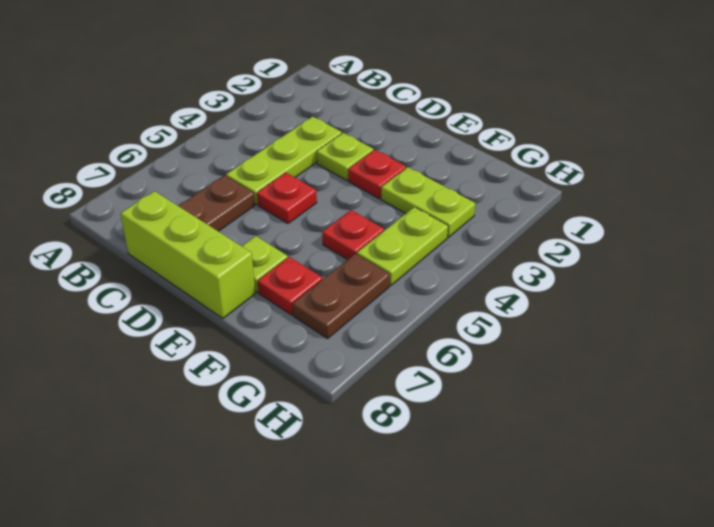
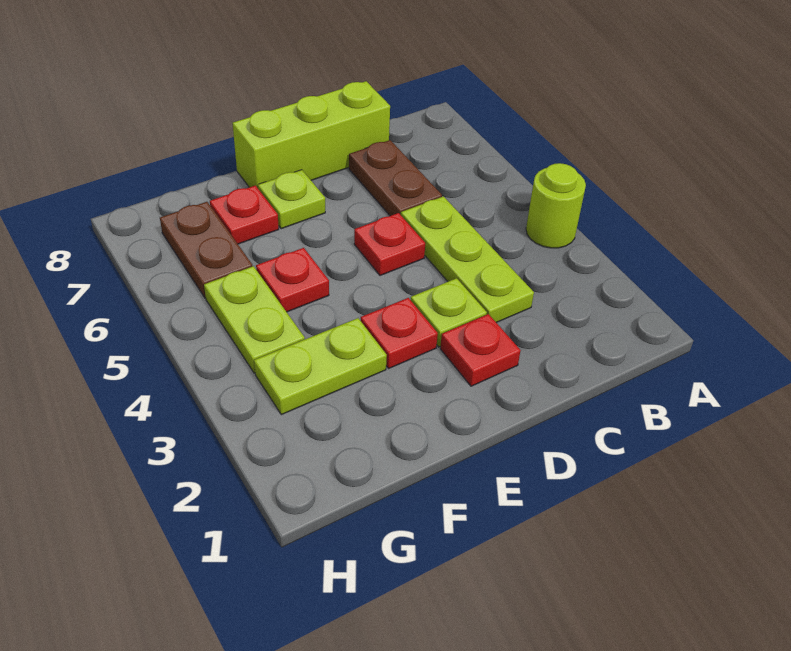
none -> lime 1x1 round brick [526,163,586,248]
none -> red 1x1 plate [440,314,521,386]

